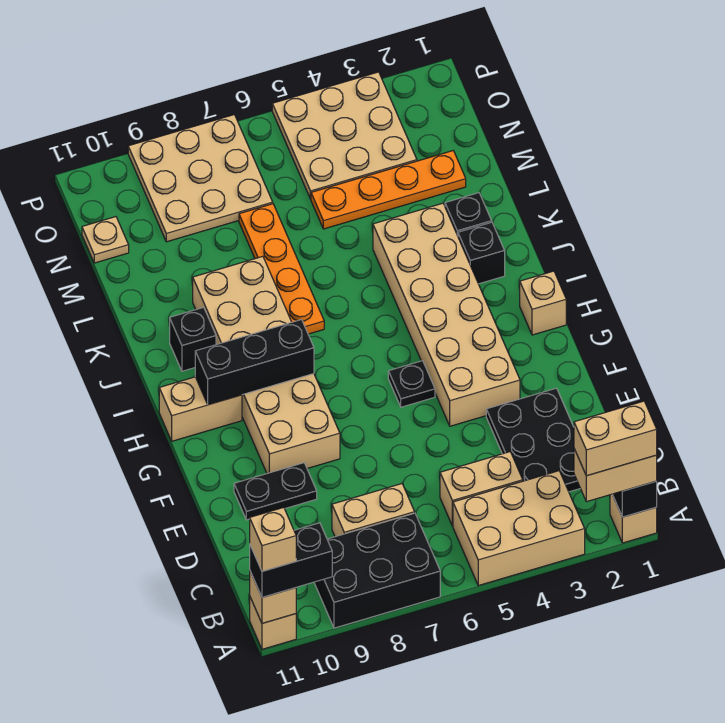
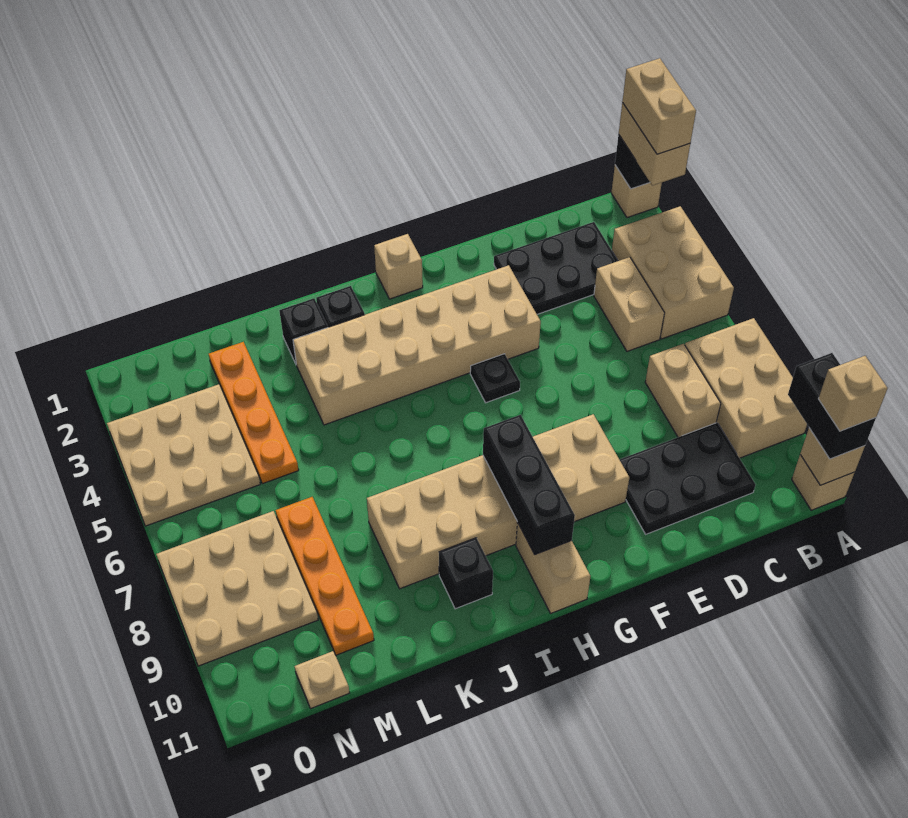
black 2x3 brick [314,513,440,628] -> tan 2x3 brick [685,318,807,458]
black 1x2 plate [234,463,317,520] -> black 2x3 plate [619,423,755,534]
orange 1x4 plate [239,204,324,334] -> orange 1x4 plate turned to [276,497,374,655]

